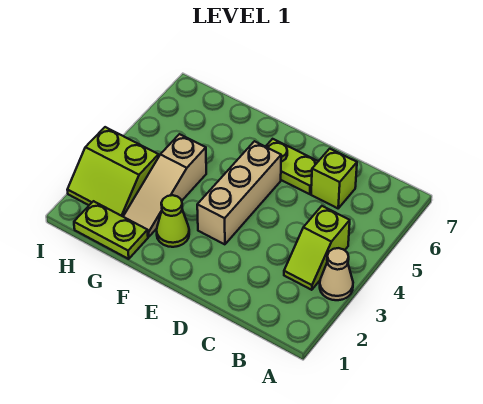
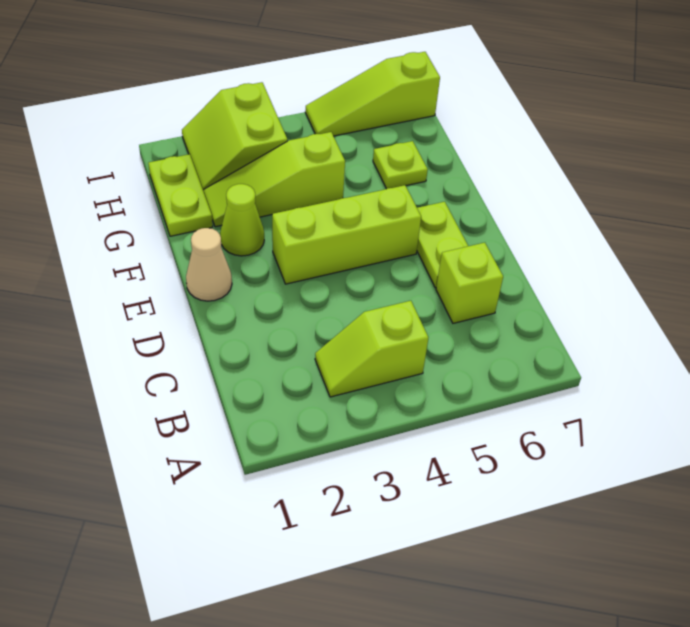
tan 1x1 cone [320,248,353,300] -> tan 1x1 cone moved to [186,228,232,301]
tan 1x3 brick [197,141,281,244] -> lime 1x3 brick [272,185,421,284]
tan 1x3 slope [123,134,206,237] -> lime 1x3 slope [204,132,345,227]
none -> lime 1x1 plate [373,141,428,189]
none -> lime 1x3 slope [305,52,440,136]

